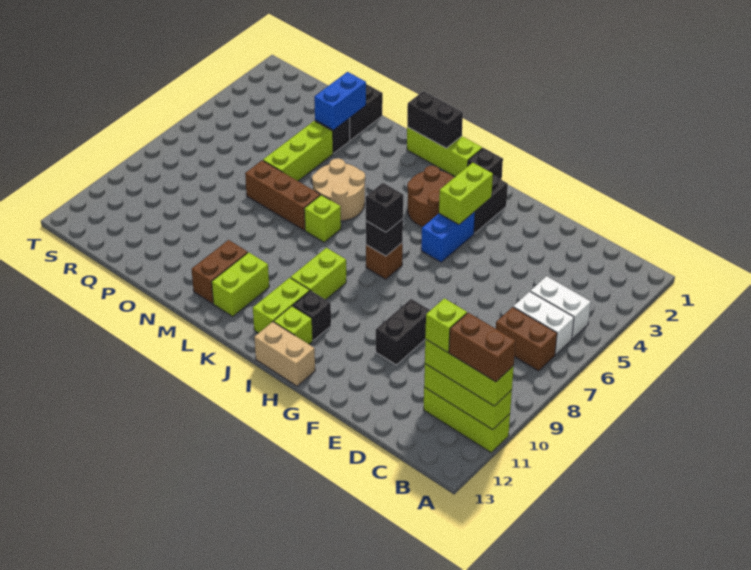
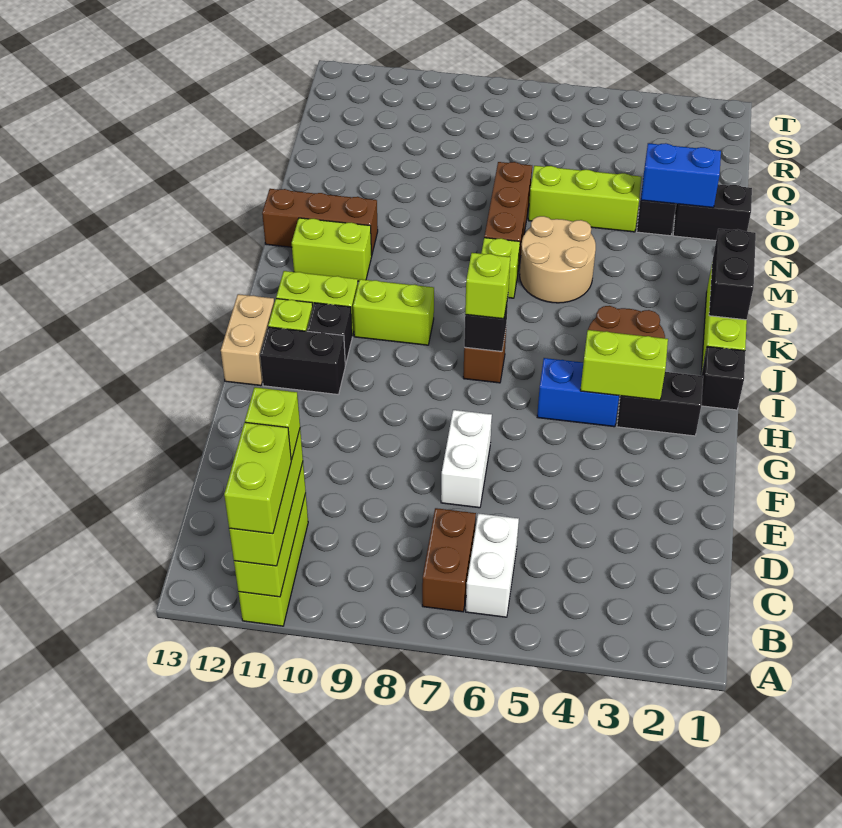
brown 1x2 brick [449,313,516,382] -> lime 1x2 brick [224,422,291,534]
white 1x2 brick [530,276,591,339] -> white 1x2 brick moved to [441,410,492,508]
black 1x2 brick [376,299,430,365] -> black 1x2 brick moved to [260,327,345,395]
black 1x1 brick [366,183,403,232] -> lime 1x1 brick [465,253,510,319]
brown 1x2 brick [192,240,248,304] -> brown 1x3 brick [262,189,378,255]

